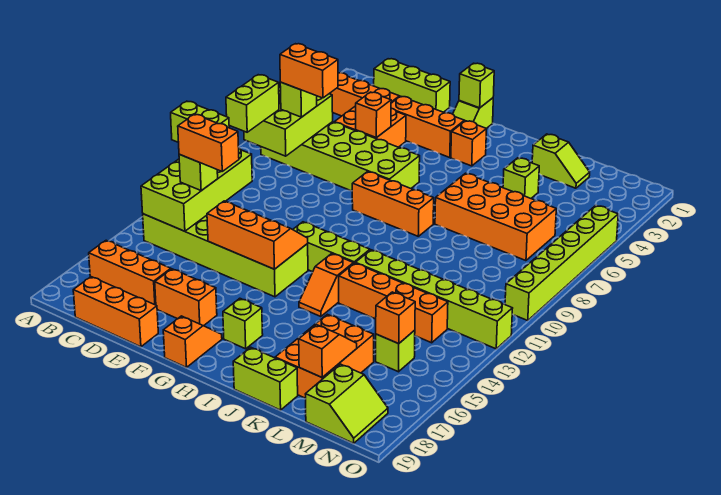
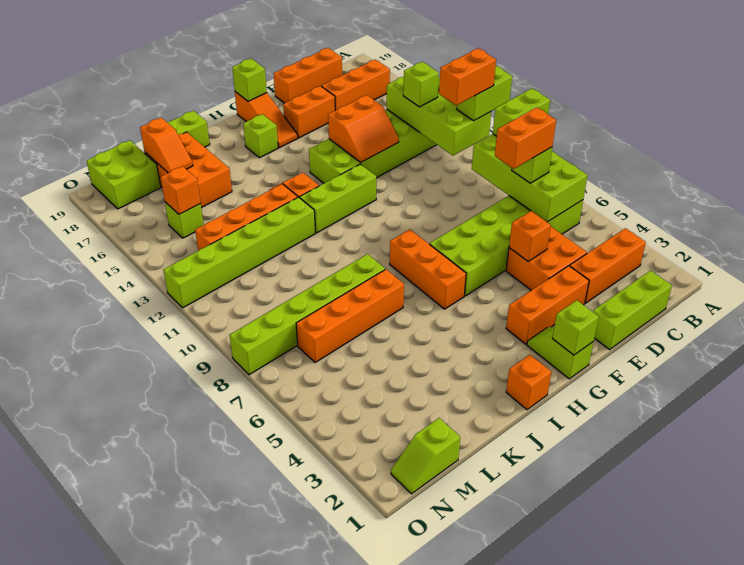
lime 2x3 brick [244,87,333,156] -> lime 2x4 brick [472,134,588,222]
lime 1x2 brick [226,75,279,132] -> lime 1x2 brick turned to [493,89,550,136]
orange 1x2 brick [178,114,239,171] -> orange 1x2 brick moved to [439,48,496,105]
orange 2x3 slope [207,201,308,269] -> orange 2x2 slope [328,95,399,162]
orange 1x3 brick [352,172,434,236] -> orange 1x3 brick turned to [390,229,466,309]
orange 1x2 slope [163,316,222,367] -> orange 1x3 slope [235,92,298,148]
orange 1x1 brick [451,121,486,166] -> orange 1x1 brick moved to [506,355,551,410]
orange 2x4 brick [435,173,556,261] -> orange 1x4 brick [296,269,404,363]
lime 1x2 slope [532,134,590,188] -> lime 1x2 slope moved to [391,418,460,494]
lime 1x1 brick [503,158,539,198] -> lime 1x1 brick moved to [232,59,267,101]
lime 2x2 slope [306,364,388,443] -> lime 2x2 brick [87,140,161,209]
lime 1x6 brick [505,205,618,321] -> lime 1x6 brick turned to [230,254,385,375]

